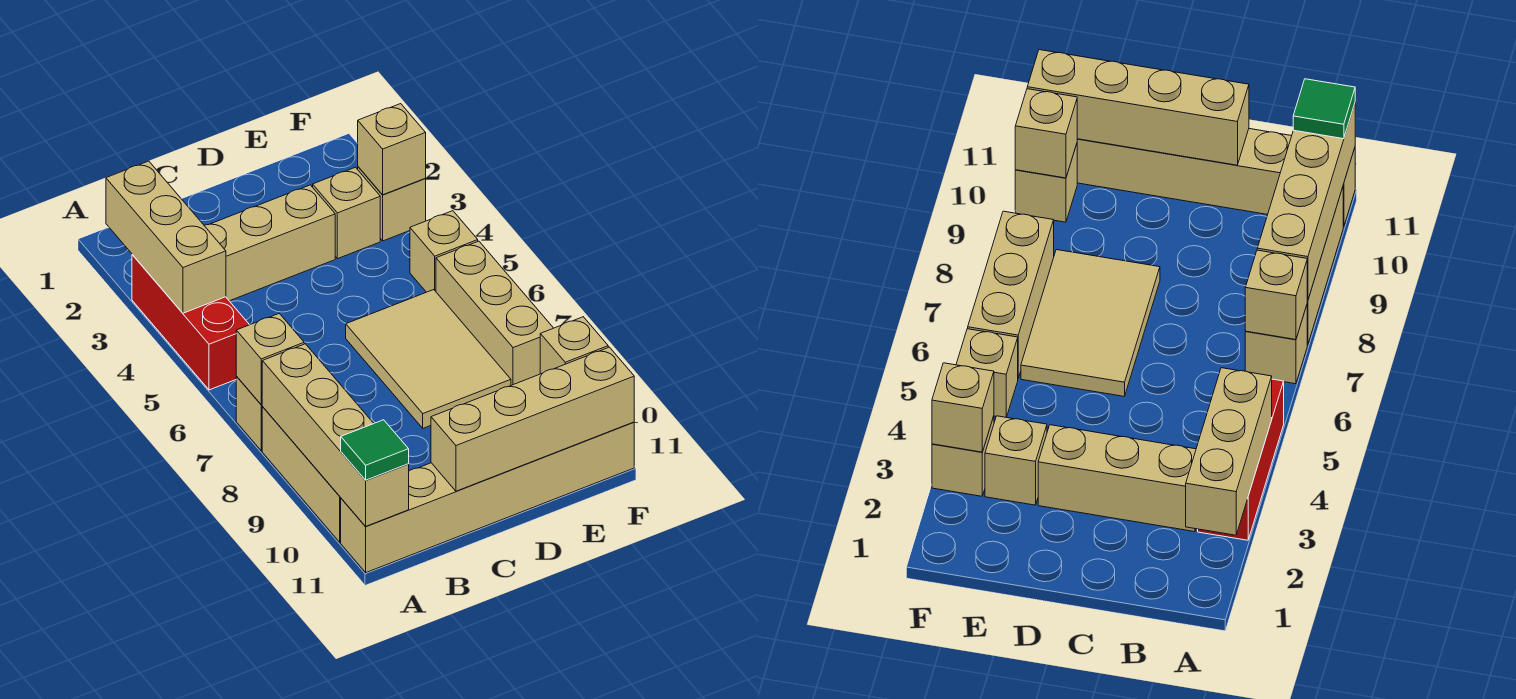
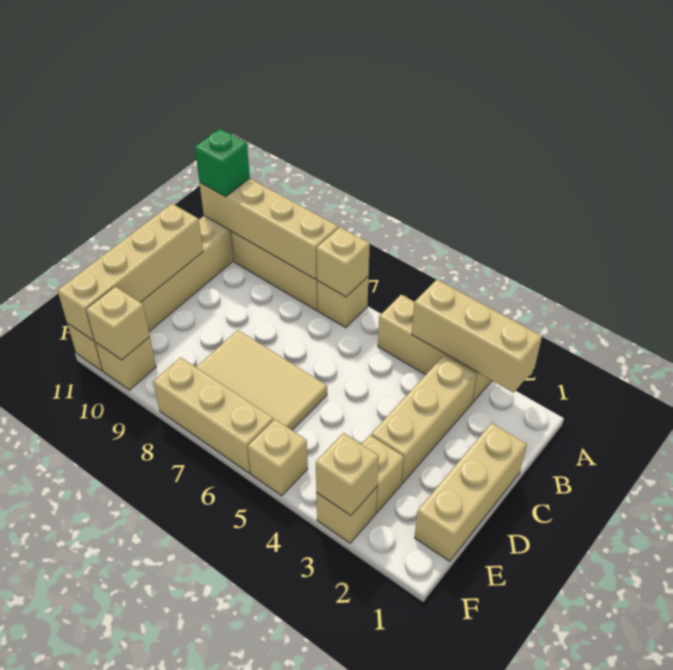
red 1x3 brick [132,255,249,390] -> tan 1x3 brick [378,295,492,402]
green 1x1 tile [341,420,409,480] -> green 1x1 brick [195,129,250,197]
none -> tan 1x3 brick [414,423,527,561]

